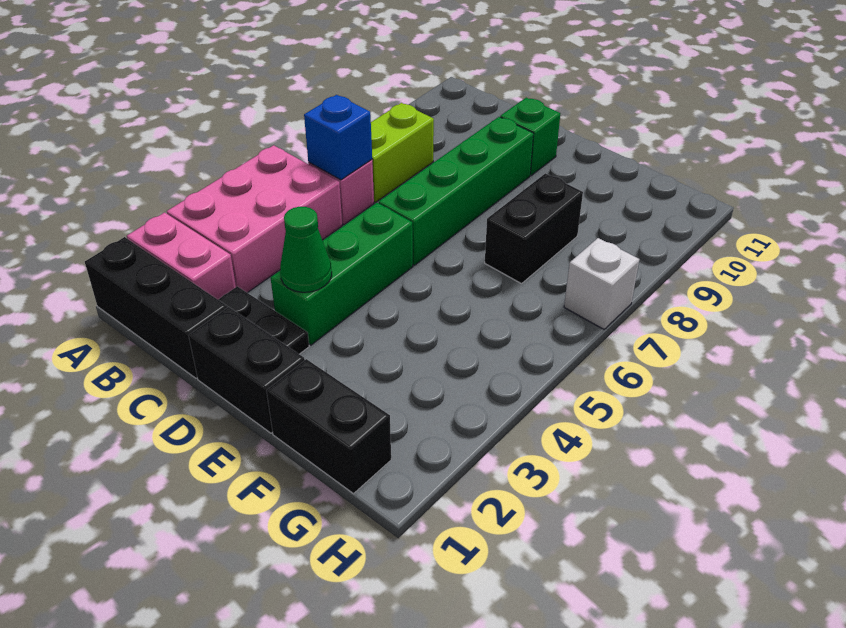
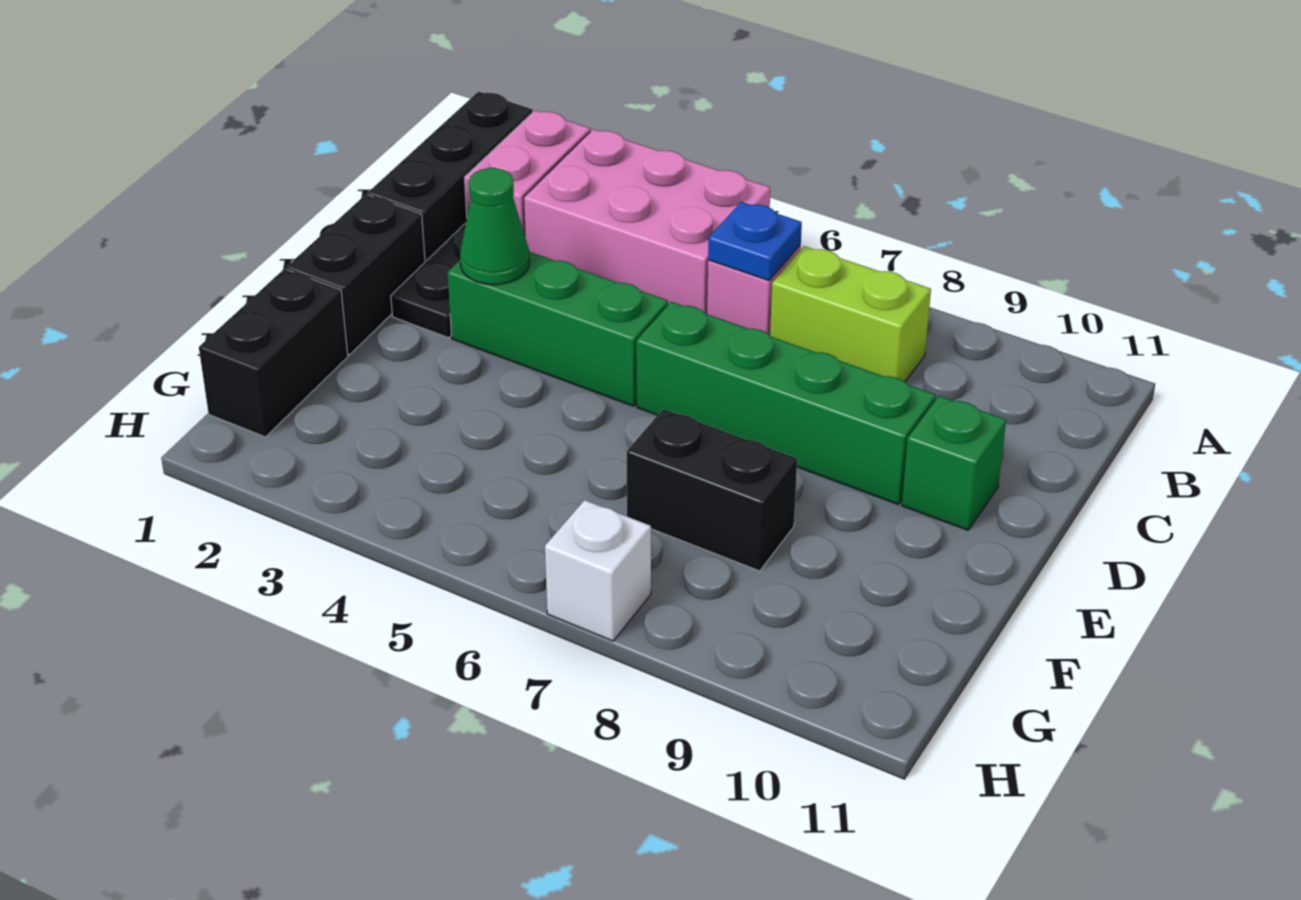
blue 1x1 brick [304,95,372,180] -> blue 1x1 plate [708,202,802,281]

